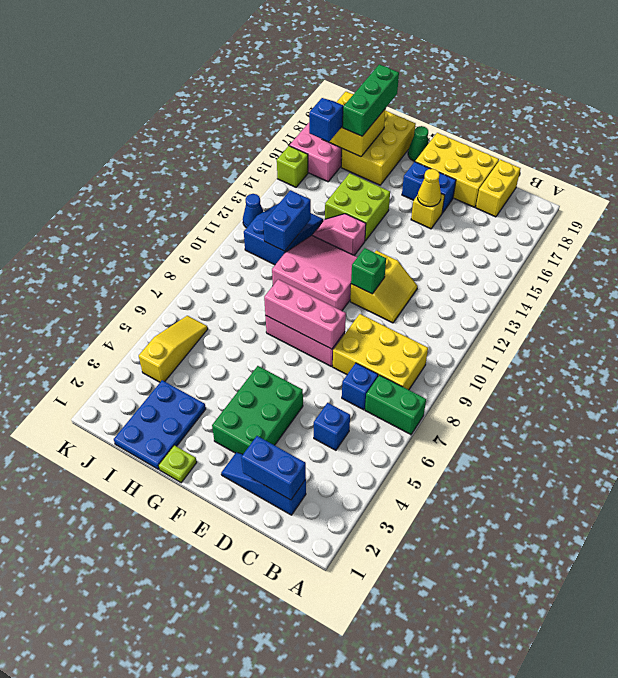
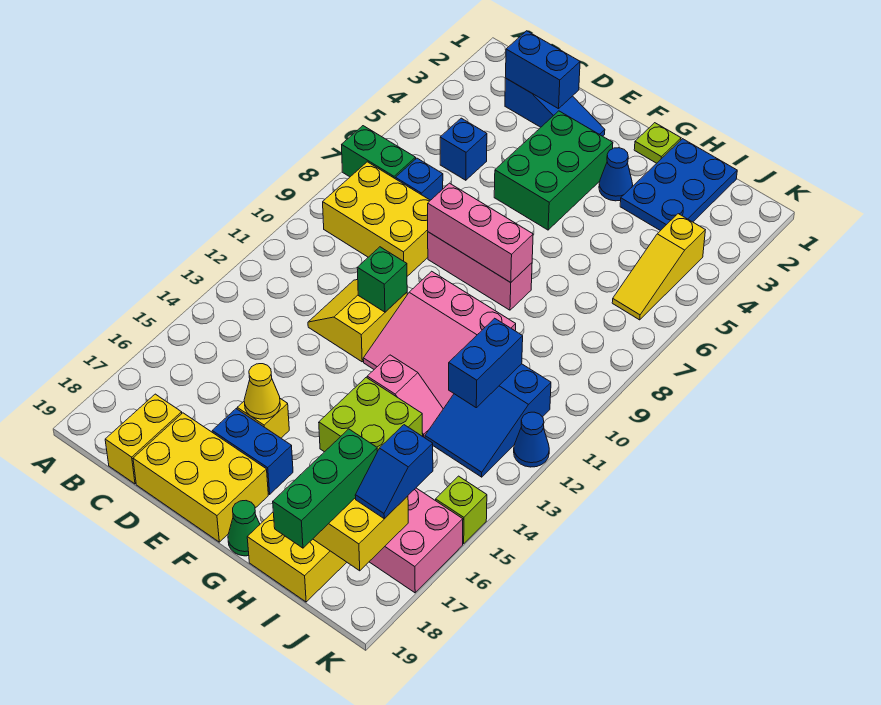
none -> blue 1x1 cone [599,148,633,201]

